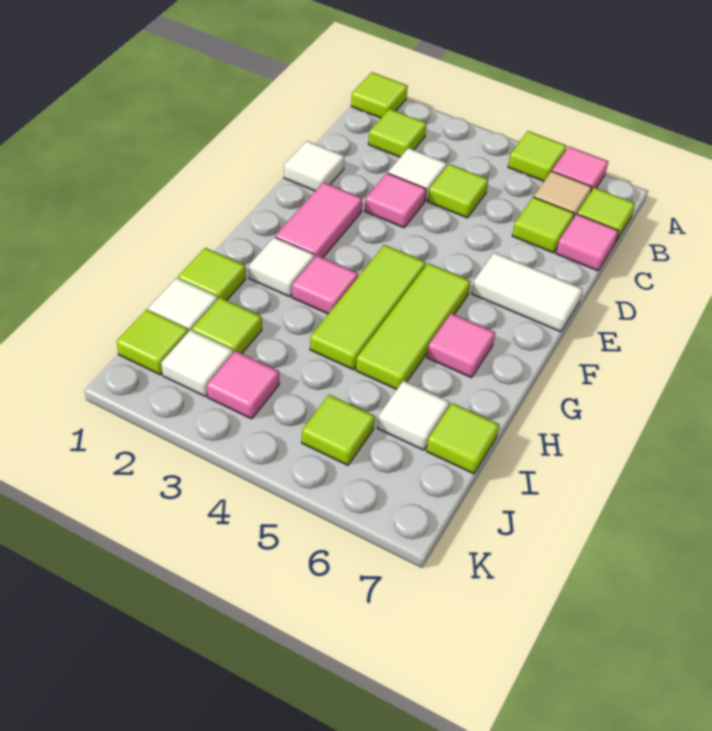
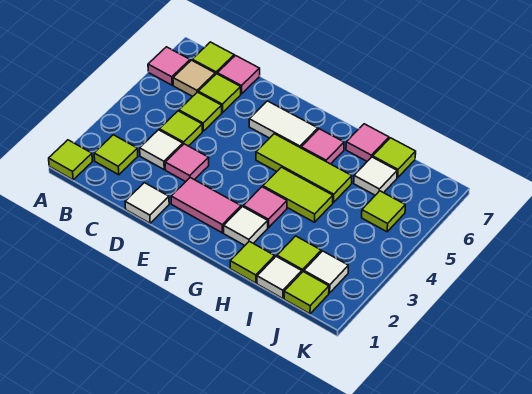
lime 1x1 tile [508,131,567,181] -> lime 1x1 tile moved to [179,92,222,131]
white 1x2 tile [472,252,583,332] -> white 1x2 tile turned to [249,101,318,148]
lime 1x3 tile [310,245,426,370] -> lime 1x2 tile [263,167,333,222]
pink 1x1 tile [207,351,279,419] -> pink 1x1 tile moved to [346,124,389,161]

